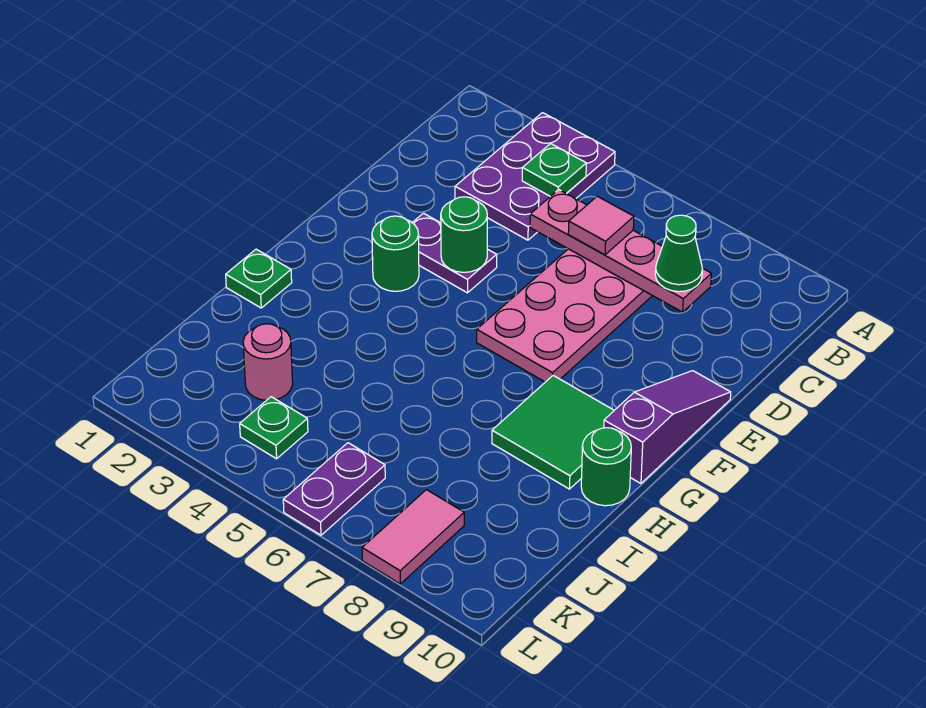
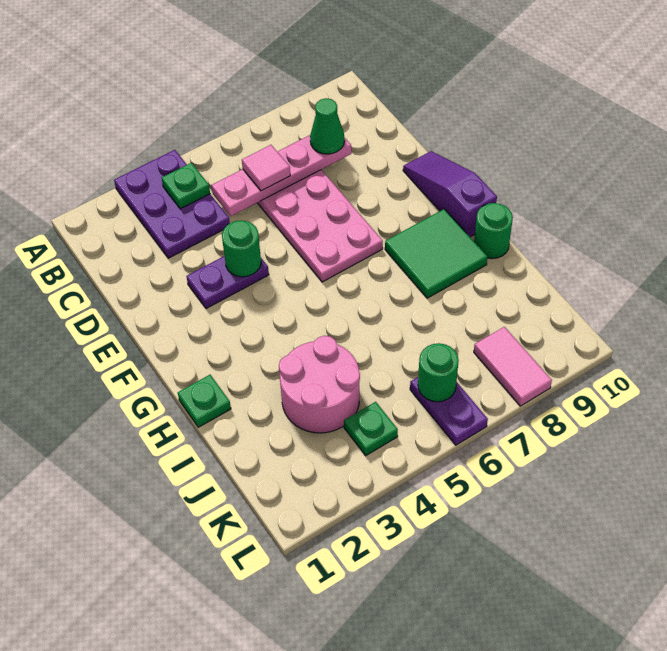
green 1x1 round brick [372,216,419,291] -> green 1x1 round brick moved to [418,343,459,402]
pink 1x1 round brick [243,324,293,400] -> pink 2x2 round brick [279,336,360,433]

